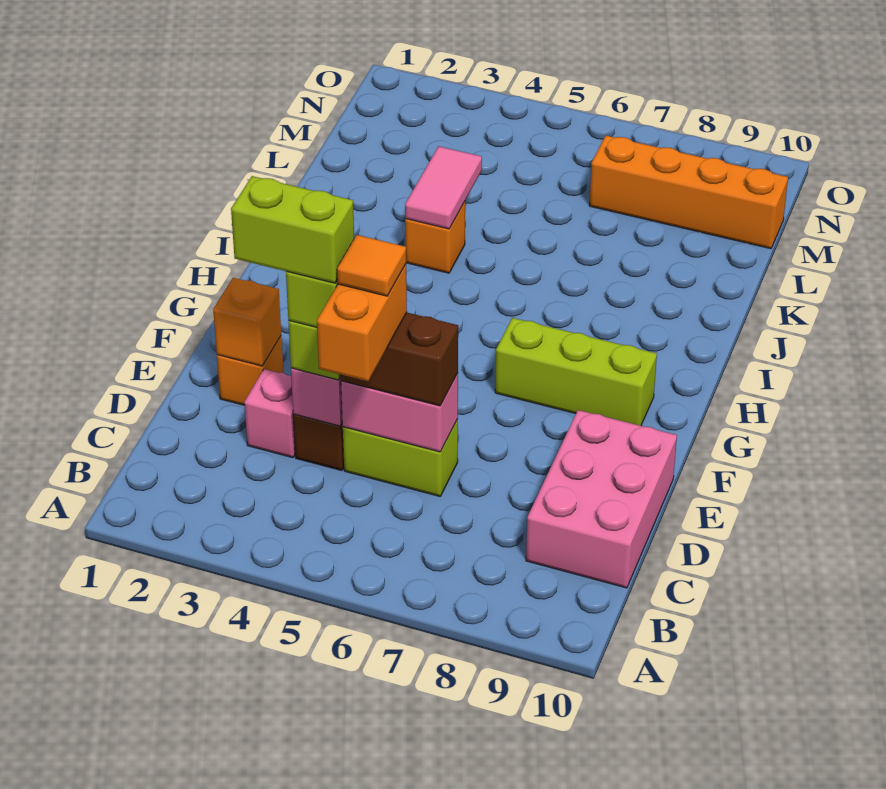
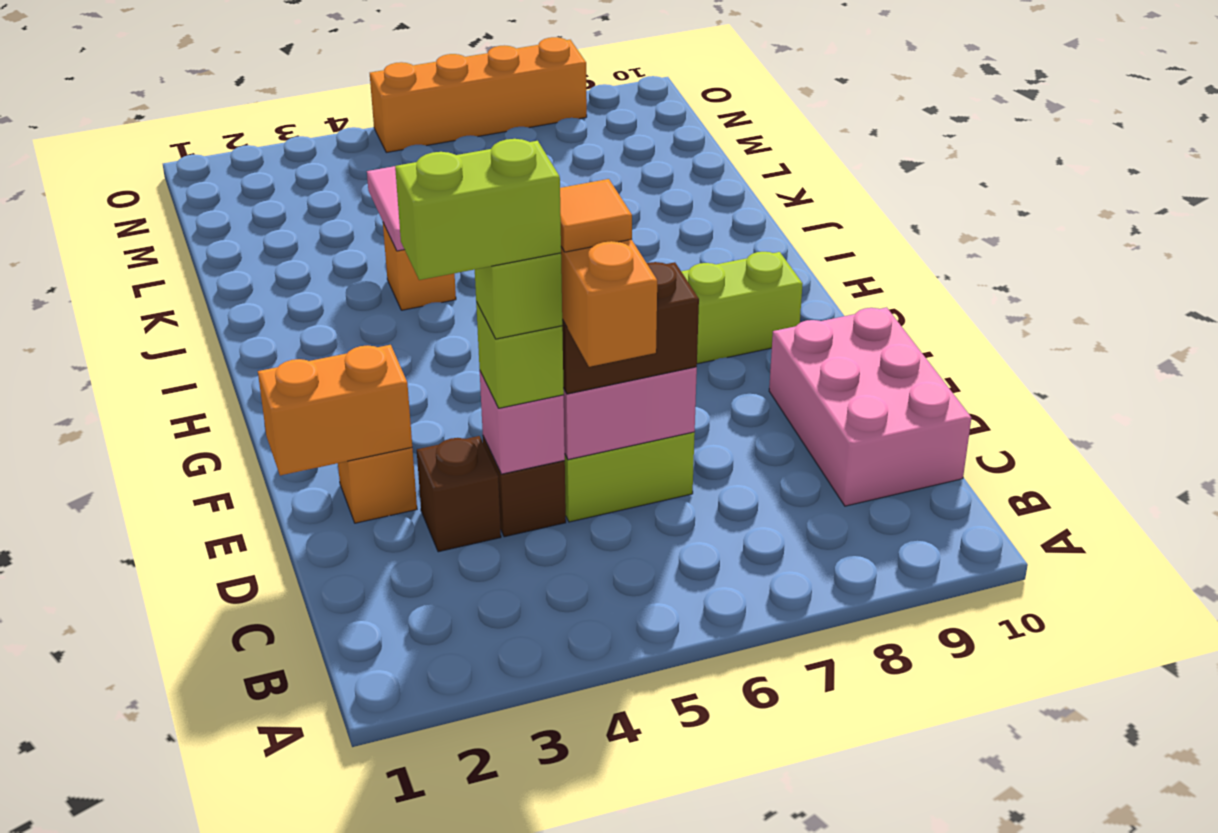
pink 1x1 brick [244,369,295,458] -> brown 1x1 brick [417,436,501,552]
orange 1x1 brick [213,278,281,366] -> orange 1x2 brick [258,345,412,475]
orange 1x4 brick [589,136,788,249] -> orange 1x4 brick moved to [370,37,587,152]

